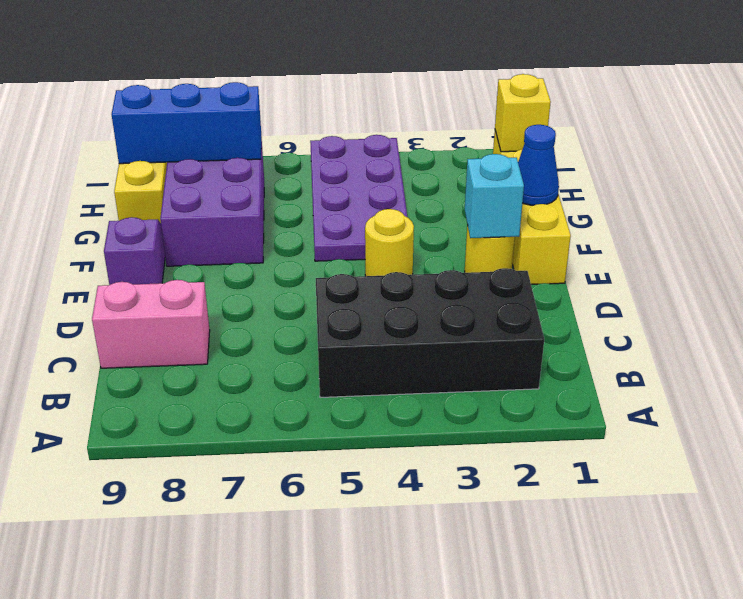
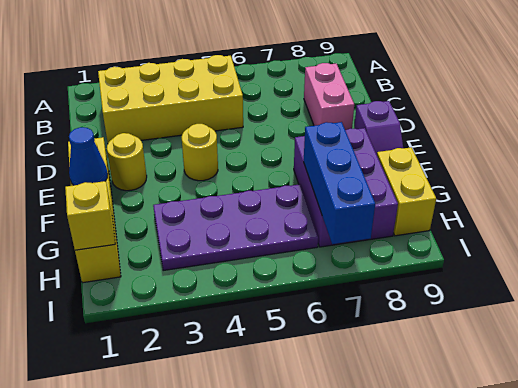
black 2x4 brick [316,268,544,398] -> yellow 2x4 brick [98,55,243,143]
pink 1x2 brick [92,280,210,368] -> pink 1x2 brick turned to [304,63,354,130]
cyan 1x1 brick [465,154,524,238] -> none
purple 2x4 plate [310,135,407,261] -> purple 2x4 plate turned to [153,184,318,270]
blue 1x3 brick [112,82,261,164] -> blue 1x3 brick turned to [304,122,375,244]

